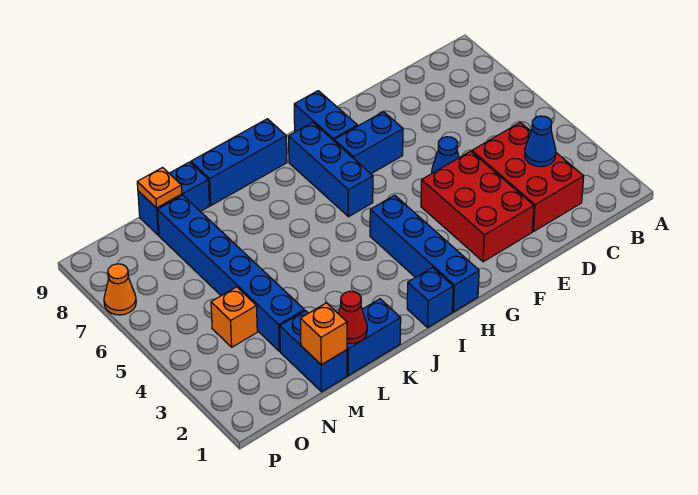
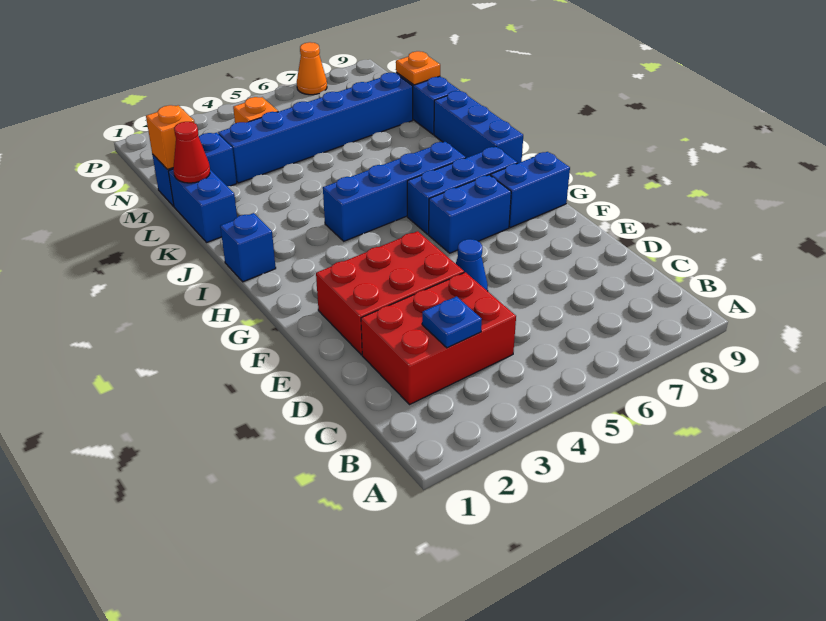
blue 1x1 cone [525,116,556,167] -> blue 1x1 plate [422,297,482,348]
blue 1x2 brick [334,112,403,174] -> blue 1x2 brick turned to [429,175,511,253]
blue 1x4 brick [370,195,479,312] -> blue 1x4 brick moved to [323,142,466,241]

